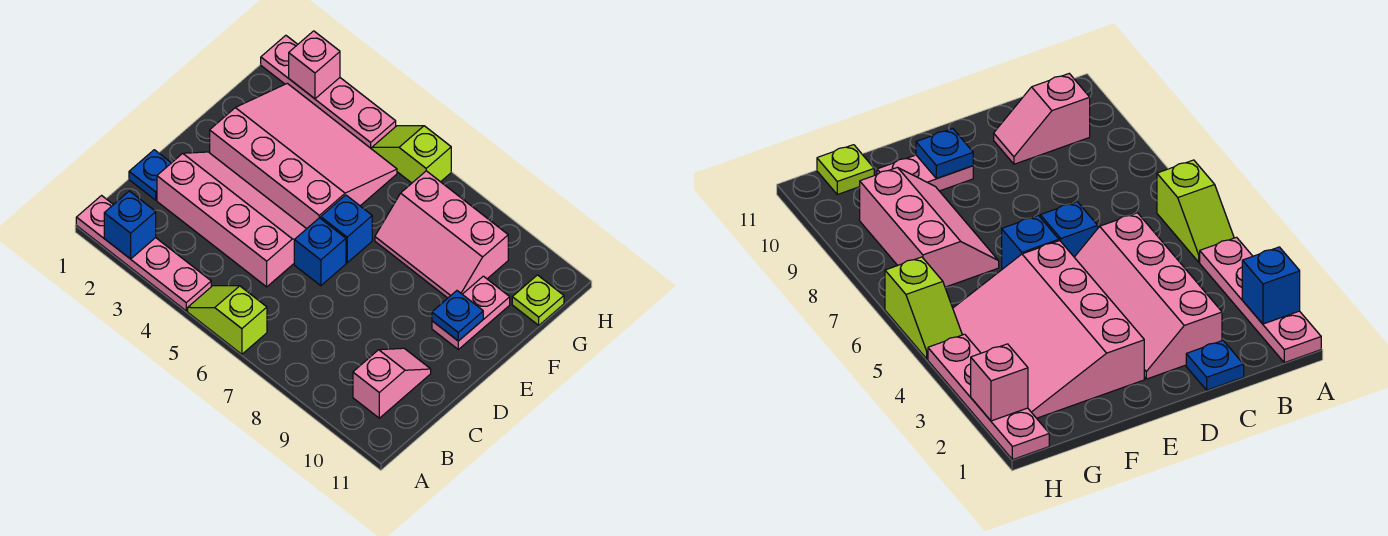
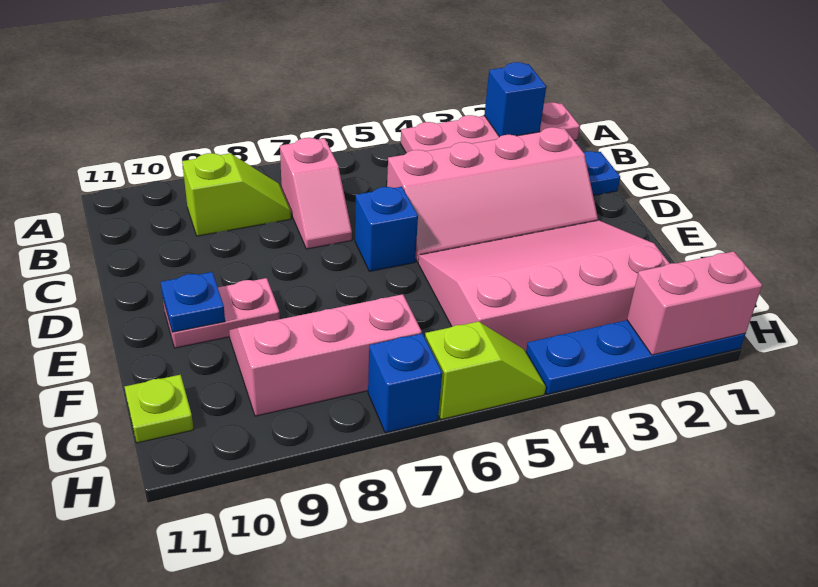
lime 1x2 slope [188,286,267,354] -> lime 1x2 slope moved to [182,153,291,236]
pink 1x2 slope [353,348,431,418] -> pink 1x2 slope moved to [280,138,352,249]
pink 3x4 slope [210,83,397,229] -> pink 3x4 slope turned to [418,220,670,352]
blue 1x1 brick [321,195,372,263] -> blue 1x1 brick moved to [368,334,442,433]
pink 1x2 plate [432,276,510,349] -> pink 1x2 plate turned to [163,278,280,348]
pink 1x4 plate [261,35,396,149] -> blue 1x4 plate [526,320,745,394]
pink 1x1 brick [289,31,340,99] -> pink 1x2 brick [627,251,762,355]

